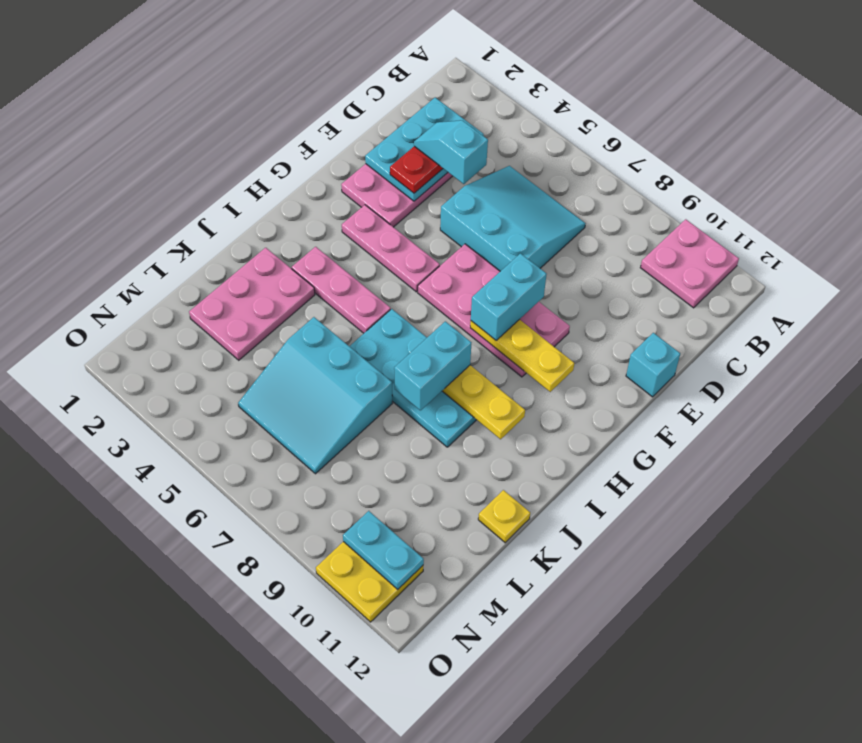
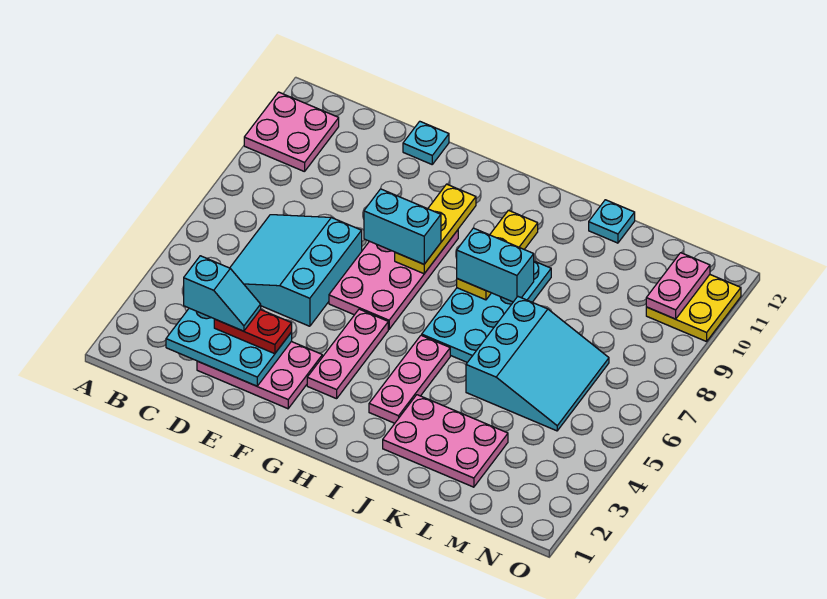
cyan 1x2 slope [414,120,488,184] -> cyan 1x2 slope turned to [184,256,261,331]
cyan 1x1 brick [626,333,680,397] -> cyan 1x1 plate [403,121,449,164]
yellow 1x1 plate [478,490,530,543] -> cyan 1x1 plate [589,200,635,243]
cyan 1x2 plate [343,511,424,589] -> pink 1x2 plate [646,253,710,319]

